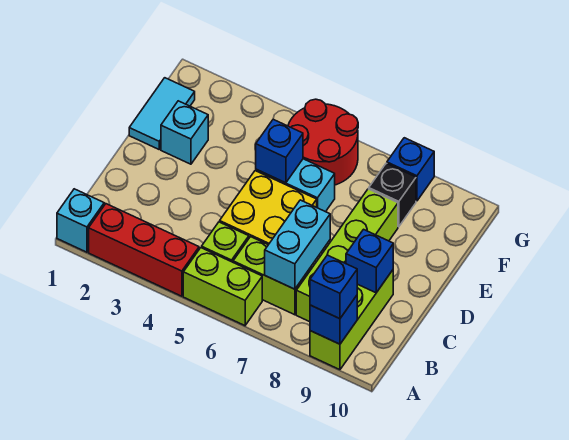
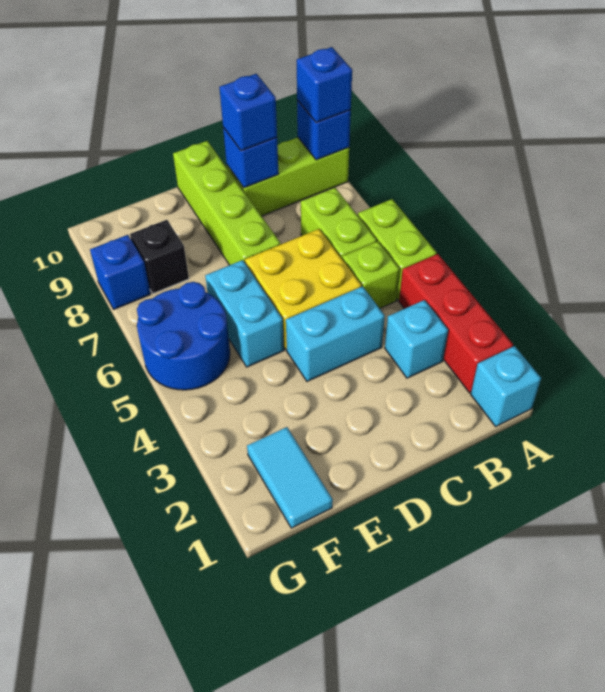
cyan 1x2 brick [265,200,330,289] -> cyan 1x2 brick moved to [286,286,385,381]
lime 1x4 brick [296,189,398,322] -> lime 1x4 brick turned to [173,141,281,265]
cyan 1x2 tile [129,78,195,149] -> cyan 1x2 tile turned to [247,427,333,528]
cyan 1x1 brick [161,101,208,164] -> cyan 1x1 brick moved to [385,300,448,378]
blue 1x1 brick [256,119,303,183] -> blue 1x1 brick moved to [219,74,277,151]
red 2x2 round brick [288,99,358,185] -> blue 2x2 round brick [137,282,230,390]

